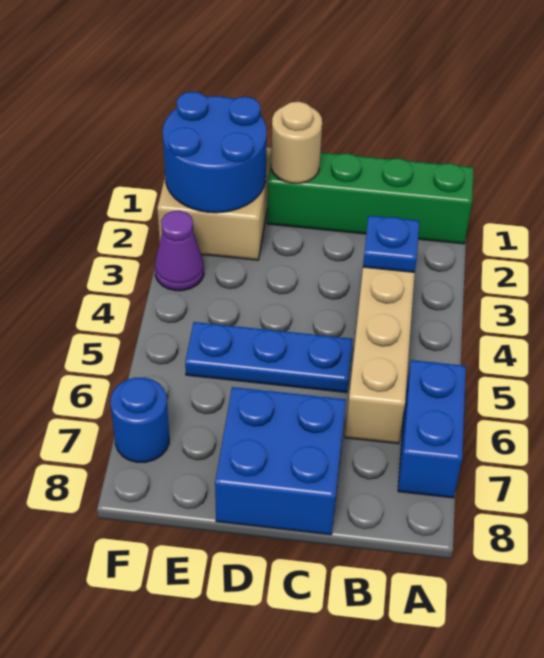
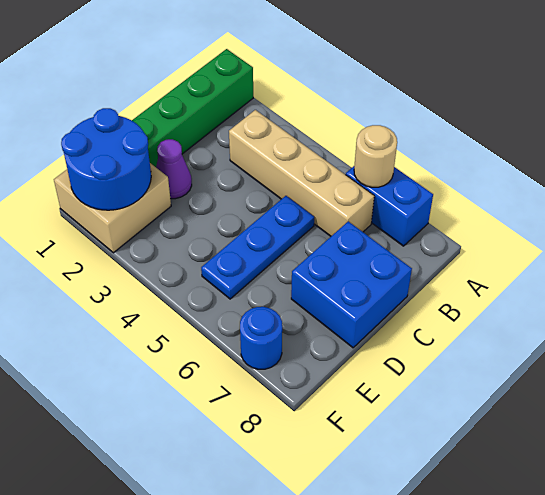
blue 1x1 plate [363,216,420,272] -> none
tan 1x1 round brick [271,102,322,183] -> tan 1x1 round brick moved to [354,125,397,187]
purple 1x1 cone [155,211,204,291] -> purple 1x1 cone moved to [156,139,192,199]

